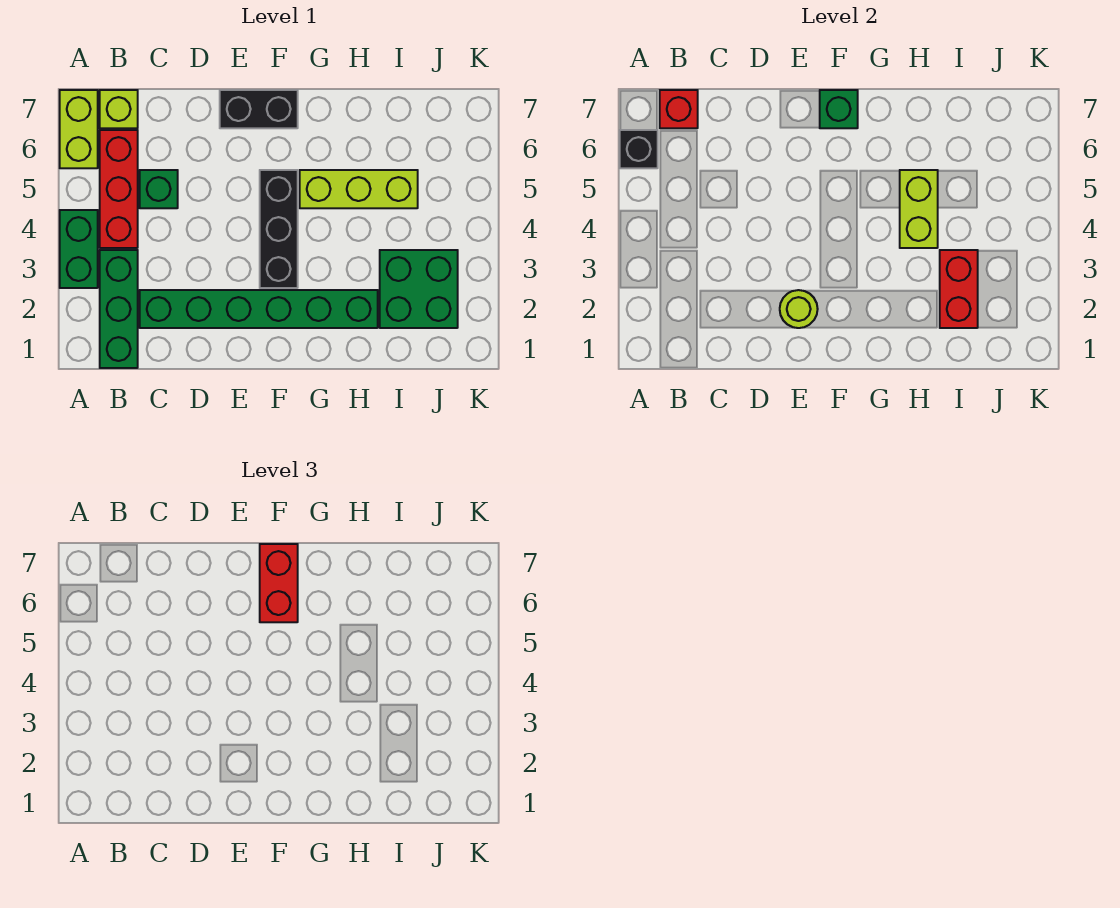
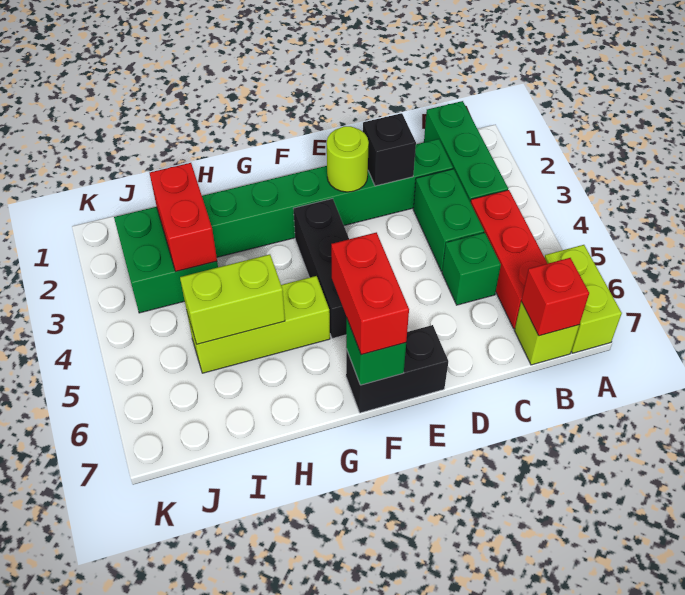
green 1x2 brick [60,210,98,288] -> green 1x2 brick moved to [413,169,484,272]
black 1x1 brick [620,130,658,168] -> black 1x1 brick moved to [363,113,416,186]
lime 1x2 brick [900,170,938,248] -> lime 1x2 brick turned to [180,254,285,344]

